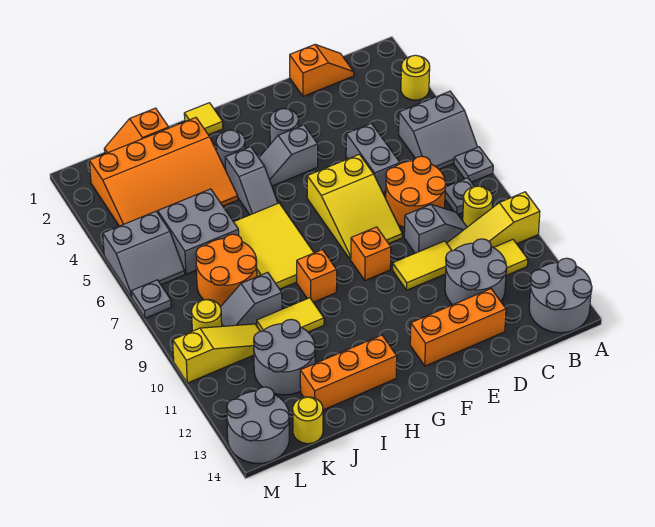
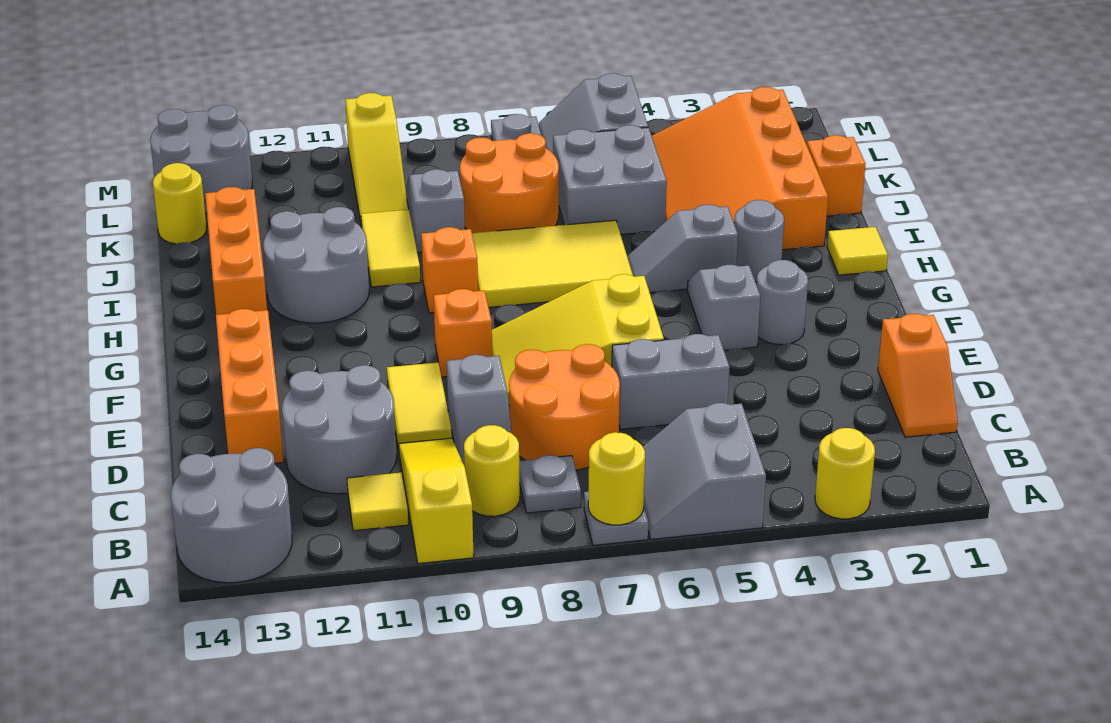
grey 2x2 round brick [254,319,315,395] -> grey 2x2 round brick moved to [263,207,369,323]
yellow 1x1 round brick [192,299,222,331] -> yellow 1x1 round brick moved to [588,432,645,525]

